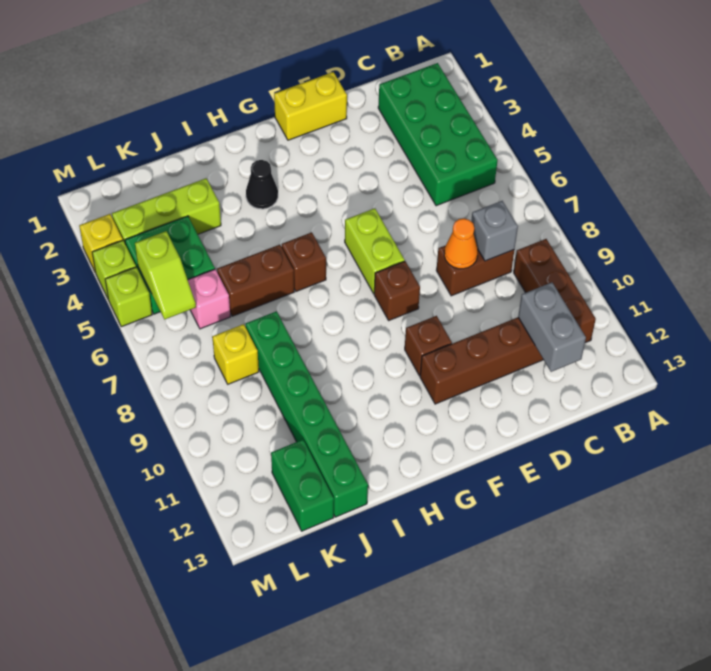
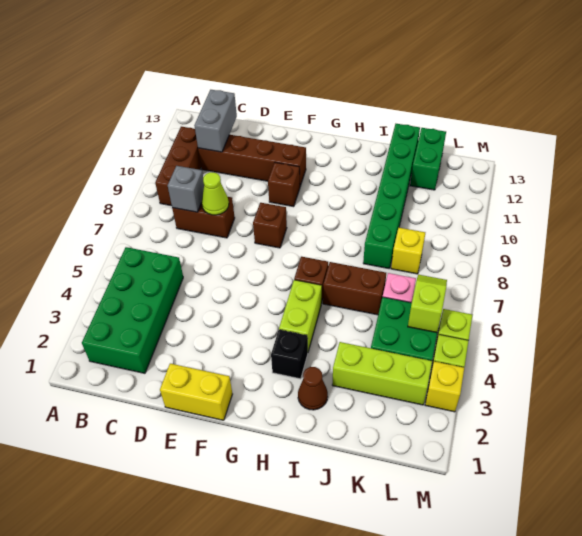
orange 1x1 cone [444,218,478,269] -> lime 1x1 cone [202,172,229,215]
lime 1x2 brick [345,208,405,294] -> lime 1x2 brick moved to [279,280,322,351]
black 1x1 cone [246,160,278,209] -> black 1x1 brick [271,330,308,379]
none -> brown 1x1 cone [298,367,328,410]

